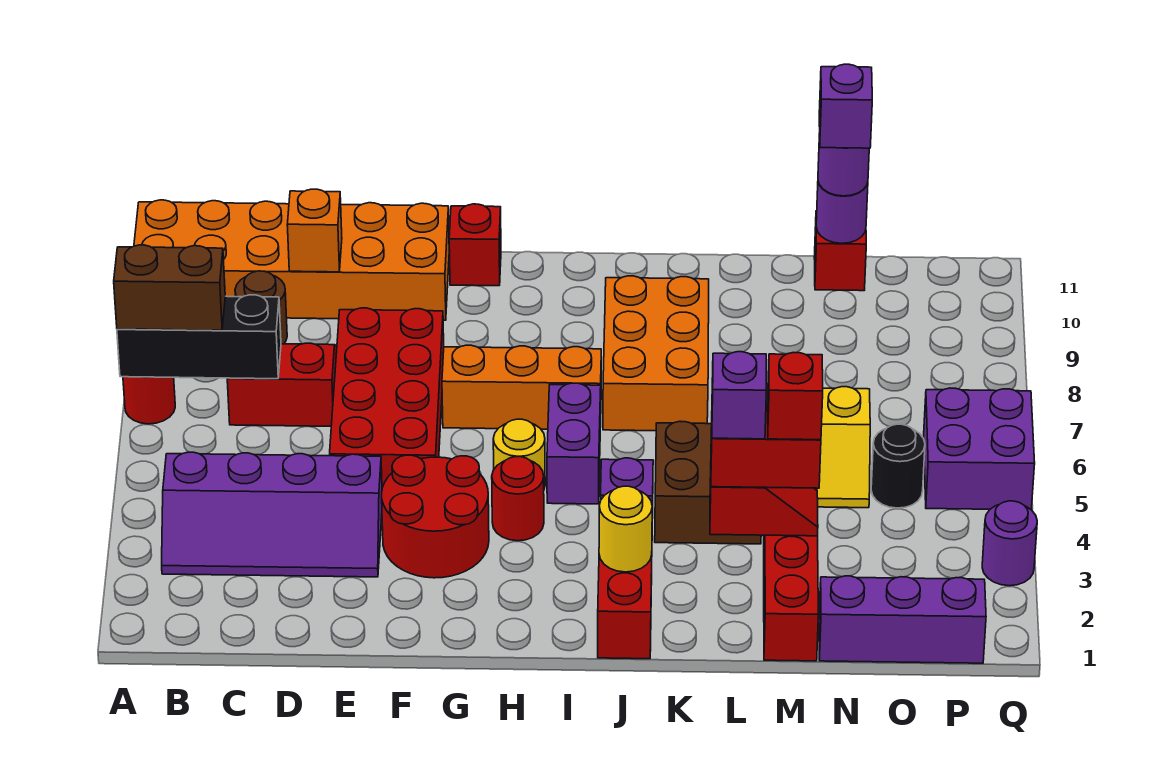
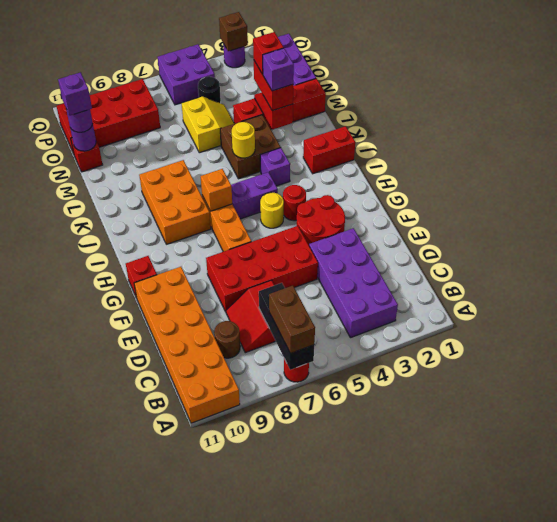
purple 2x4 slope [162,452,382,577] -> purple 2x4 brick [309,228,398,338]
orange 1x1 brick [287,189,342,272] -> orange 1x1 brick moved to [201,169,232,211]
yellow 1x1 round brick [599,486,652,572] -> yellow 1x1 round brick moved to [232,122,255,158]
orange 2x3 brick [603,276,709,431] -> orange 2x3 brick turned to [139,160,211,244]
none -> red 2x4 brick [57,79,160,154]
none -> brown 1x1 brick [219,12,248,51]

